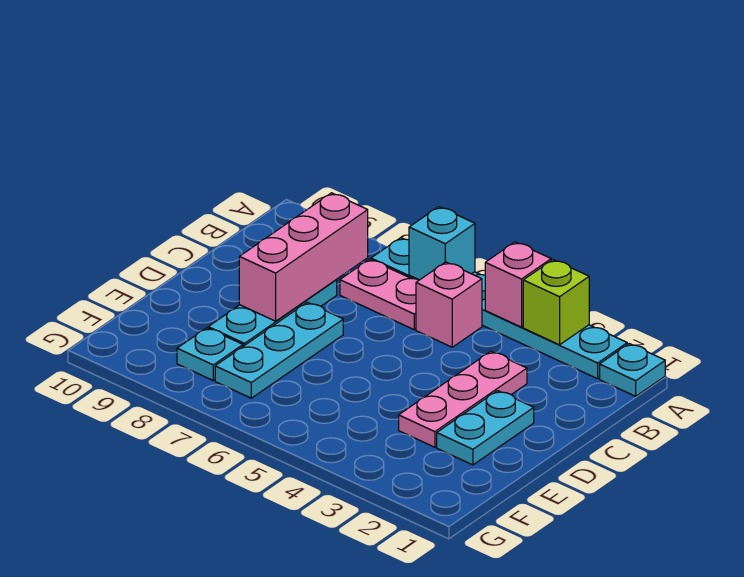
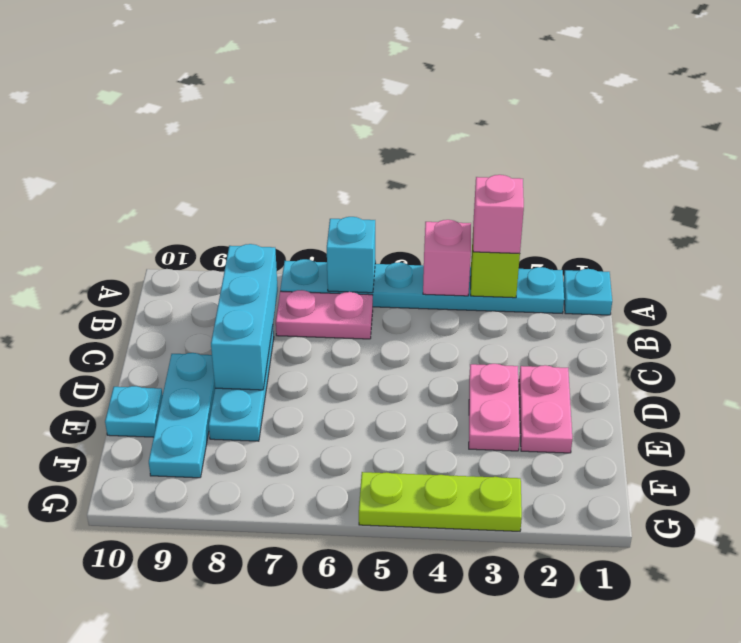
pink 1x1 brick [416,262,482,347] -> pink 1x1 brick moved to [473,175,524,253]
pink 1x3 brick [239,193,368,321] -> cyan 1x3 brick [211,244,278,390]
pink 1x3 plate [399,351,527,447] -> pink 1x2 plate [469,364,520,451]
cyan 1x2 plate [437,391,534,465] -> pink 1x2 plate [519,365,572,453]
cyan 1x3 plate [215,302,343,398] -> cyan 1x3 plate moved to [149,353,215,478]
cyan 1x1 plate [177,328,243,380] -> cyan 1x1 plate moved to [105,386,163,437]
none -> lime 1x3 plate [359,472,522,531]

